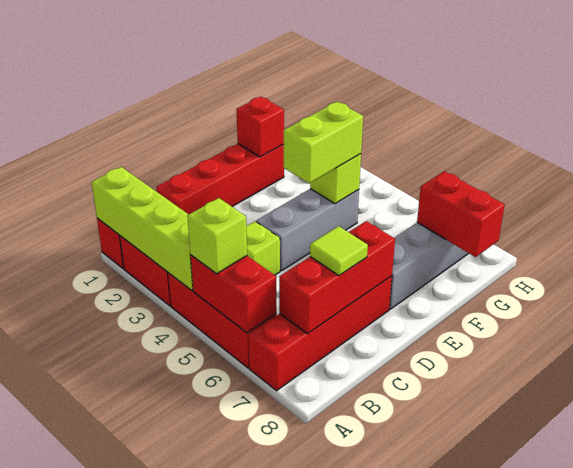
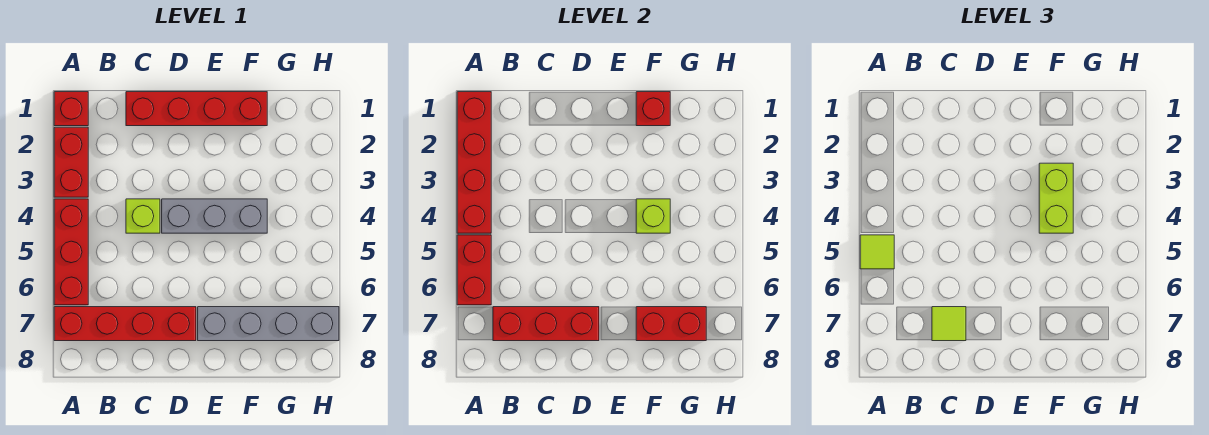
lime 1x4 brick [92,167,193,291] -> red 1x4 brick [457,92,491,233]
lime 1x1 brick [187,198,247,274] -> lime 1x1 tile [860,235,894,269]
lime 1x2 brick [283,102,363,183] -> lime 1x2 brick turned to [1039,163,1073,233]
red 1x2 brick [417,171,505,257] -> red 1x2 brick turned to [636,307,706,341]

